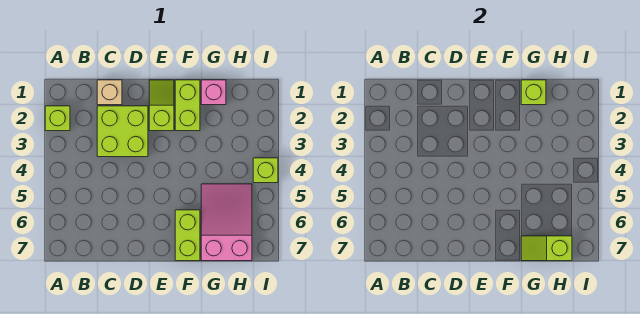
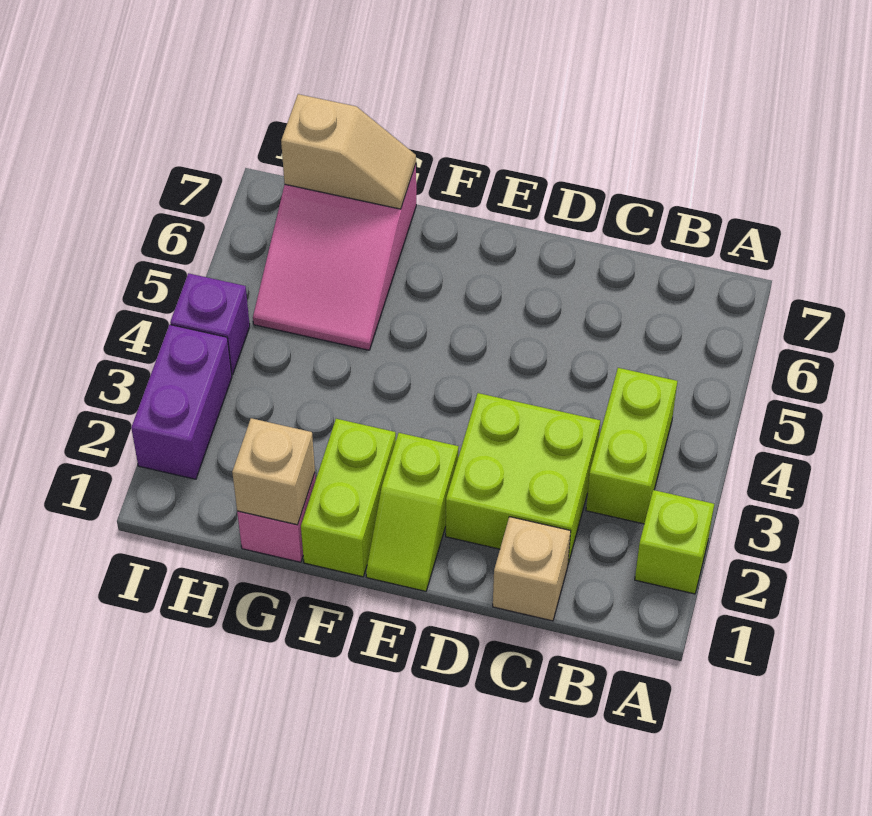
lime 1x2 brick [175,210,200,261] -> lime 1x2 brick moved to [586,368,677,524]
lime 1x1 brick [521,80,546,105] -> tan 1x1 brick [232,418,315,525]
lime 1x2 slope [521,236,572,261] -> tan 1x2 slope [281,94,416,209]
none -> purple 1x2 brick [131,325,232,479]
lime 1x1 brick [253,158,278,183] -> purple 1x1 brick [170,273,250,375]

